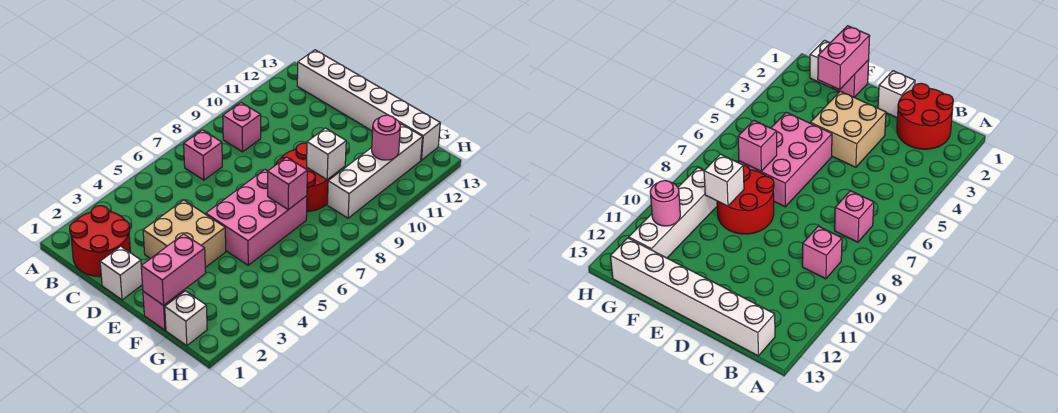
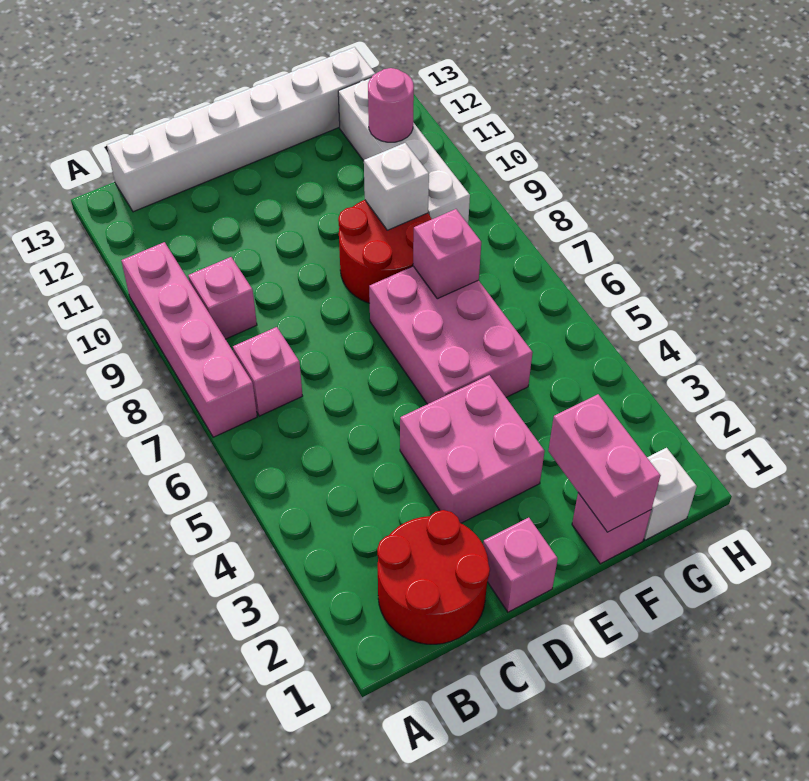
none -> pink 1x4 brick [121,242,257,437]
white 1x1 brick [100,246,142,300] -> pink 1x1 brick [483,518,558,612]
tan 2x2 brick [143,200,226,268] -> pink 2x2 brick [400,375,545,523]

